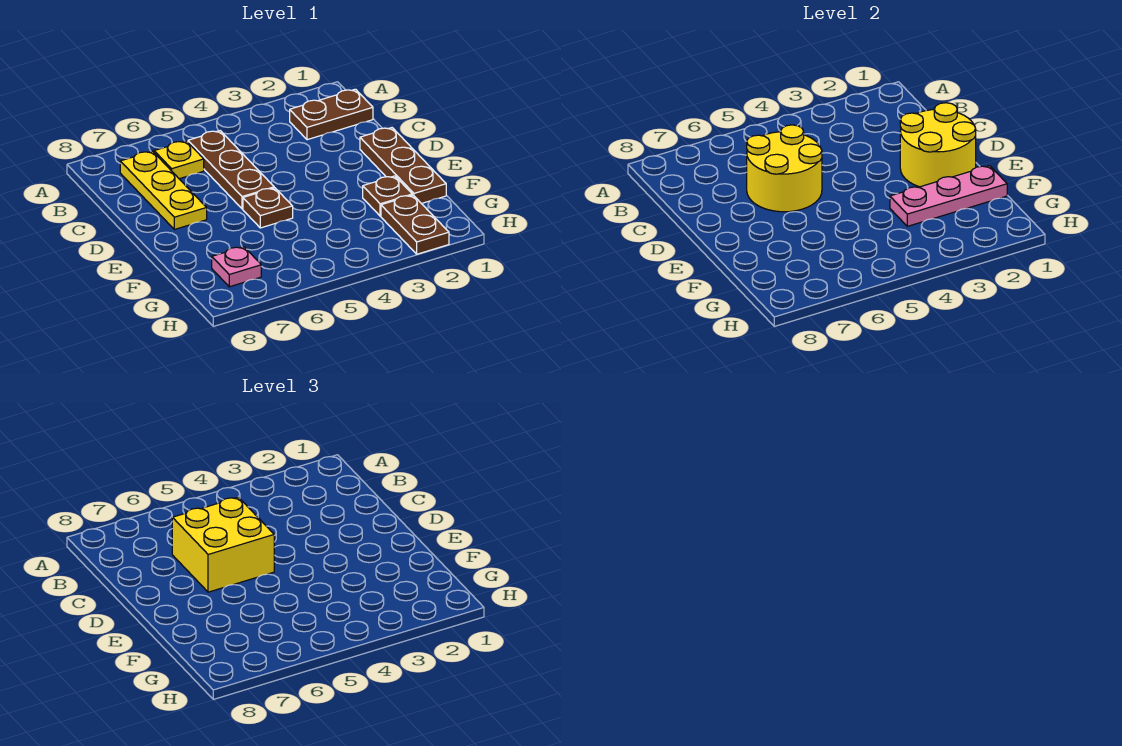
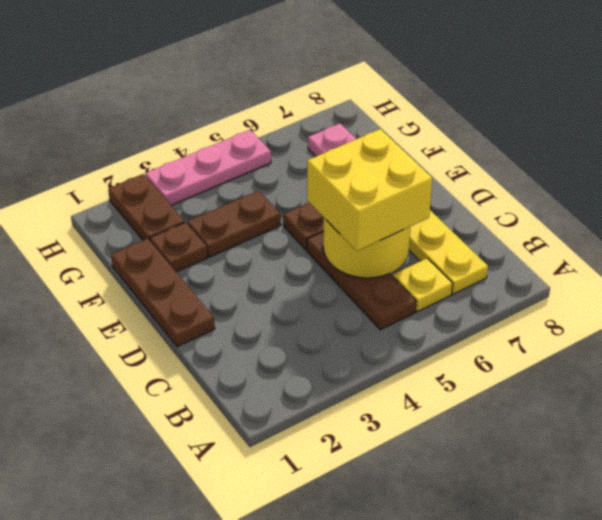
brown 1x2 plate [290,89,373,140] -> brown 1x2 plate moved to [187,191,281,257]
yellow 2x2 round brick [900,103,976,187] -> none
pink 1x3 plate [890,166,1007,226] -> pink 1x3 plate moved to [145,130,271,205]

